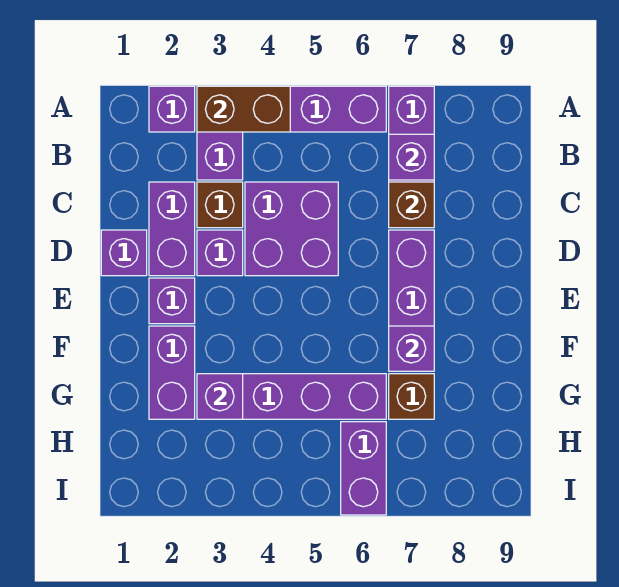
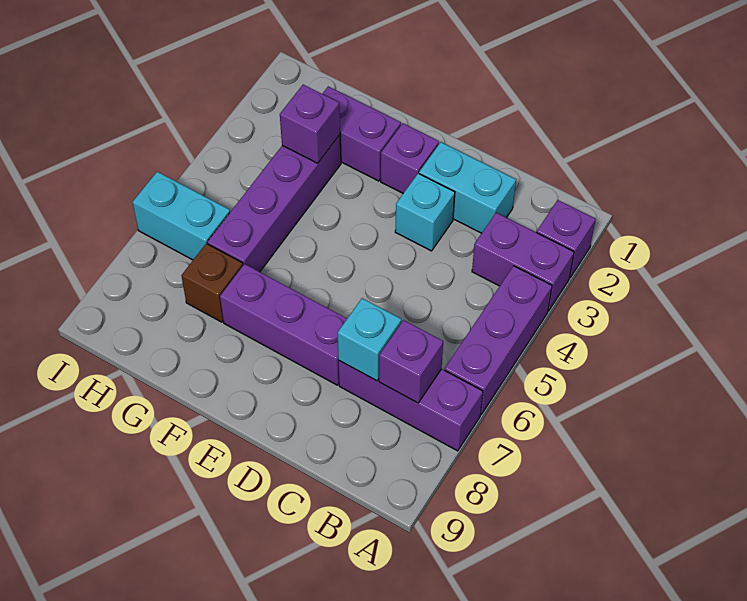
brown 1x2 brick [197,86,290,132] -> none
purple 1x2 brick [149,182,195,276] -> cyan 1x2 brick [419,142,516,233]
brown 1x1 brick [197,182,243,228] -> none
purple 2x2 brick [245,182,338,276] -> none
brown 1x1 brick [389,182,434,228] -> cyan 1x1 brick [338,298,401,381]
purple 1x1 brick [101,230,147,276] -> none
purple 1x1 brick [197,230,243,276] -> cyan 1x1 brick [395,173,455,251]
purple 1x1 brick [389,326,434,371] -> none
purple 1x2 brick [341,422,386,515] -> cyan 1x2 brick [133,172,230,260]

